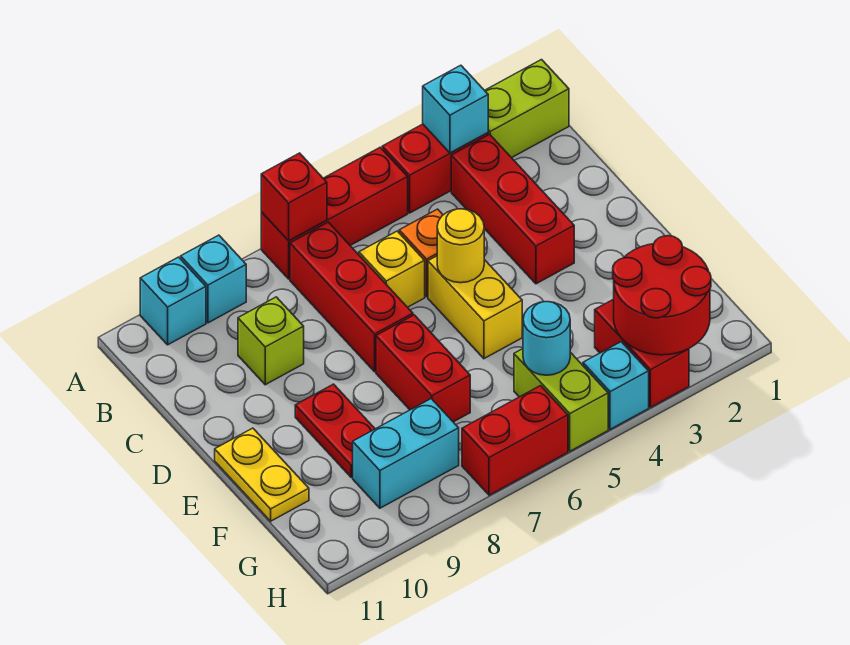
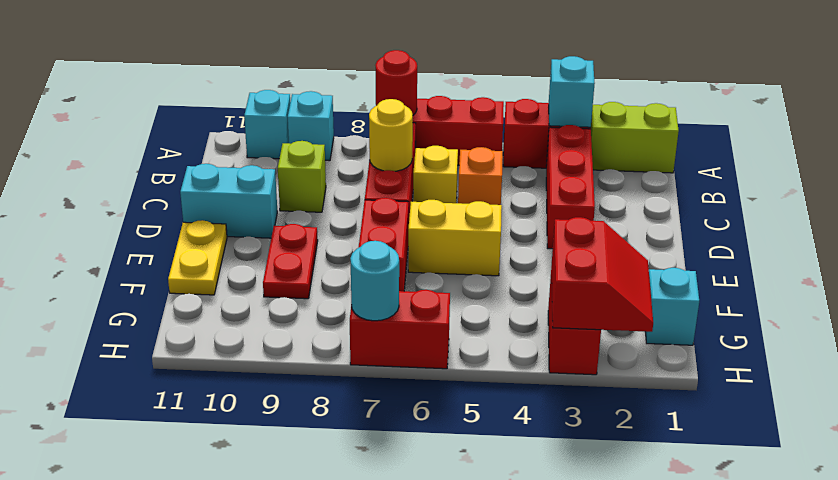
red 1x1 brick [261,153,327,241] -> red 1x1 round brick [376,50,417,115]
yellow 1x2 brick [428,256,522,359] -> yellow 1x2 brick turned to [408,200,502,276]
yellow 1x1 round brick [437,209,484,283] -> yellow 1x1 round brick moved to [369,99,413,171]
red 2x2 round brick [613,236,711,355] -> red 2x2 slope [551,217,653,332]
lime 1x2 brick [514,349,608,451] -> none
cyan 1x1 round brick [523,302,570,375] -> cyan 1x1 round brick moved to [350,241,399,321]
cyan 1x2 brick [353,399,459,508] -> cyan 1x2 brick moved to [180,164,277,238]
cyan 1x1 brick [583,342,649,429] -> cyan 1x1 brick moved to [645,268,699,345]

